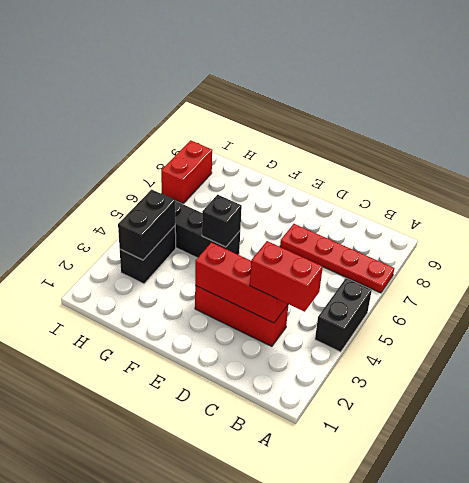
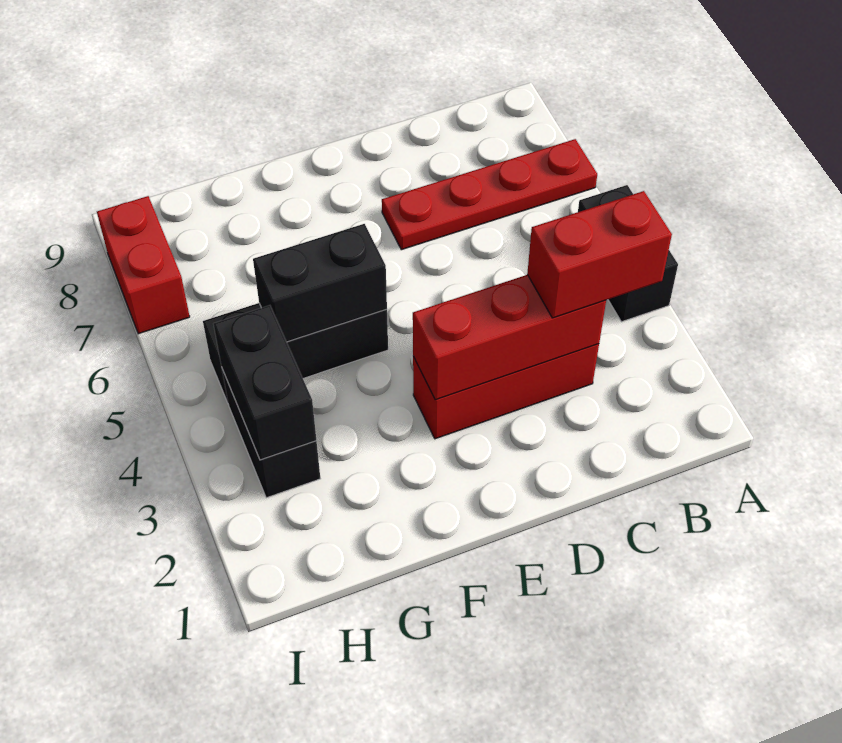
black 1x1 brick [202,195,242,247] -> black 1x2 brick [253,224,387,342]

